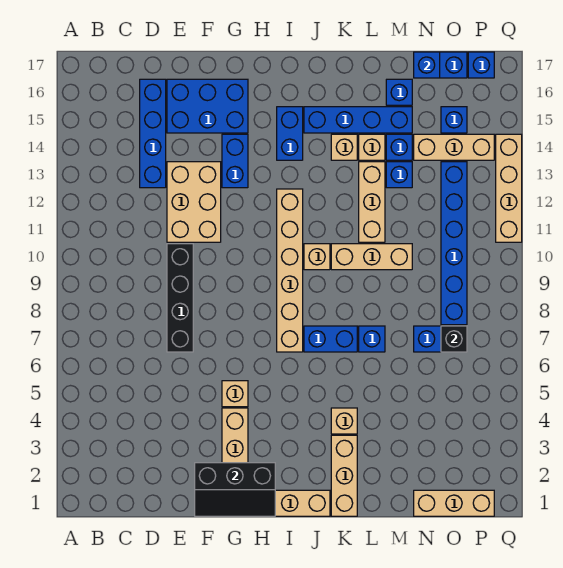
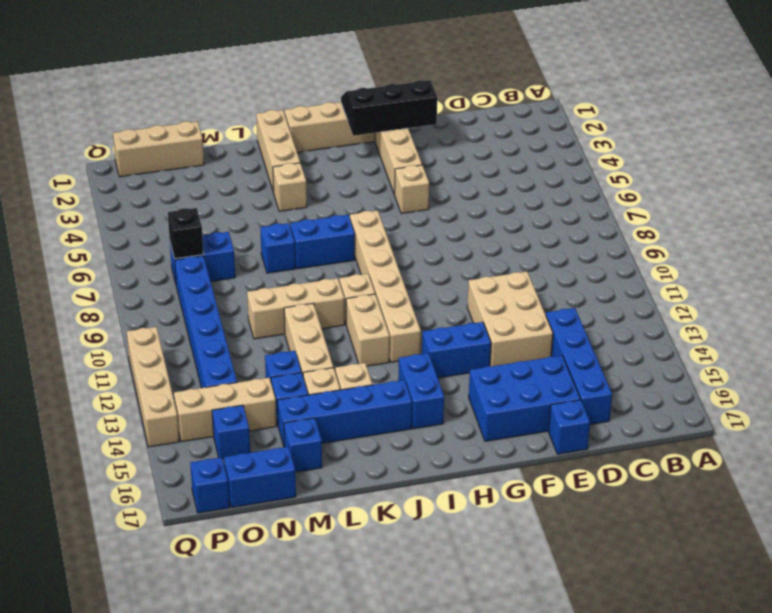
black 1x4 brick [167,244,193,352] -> none
blue 1x2 brick [222,134,248,188] -> blue 1x2 brick turned to [422,322,491,378]
none -> tan 1x2 brick [346,294,390,366]
blue 1x1 brick [414,52,440,78] -> blue 1x1 brick moved to [549,400,590,454]

